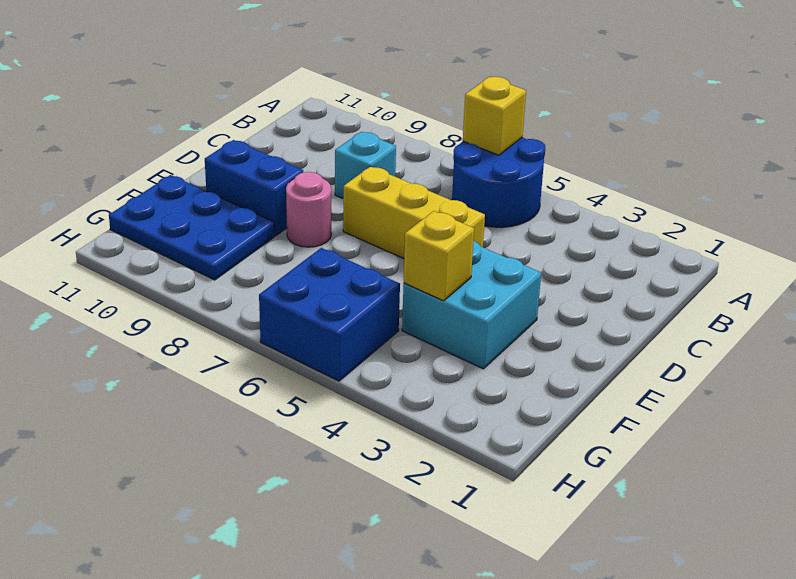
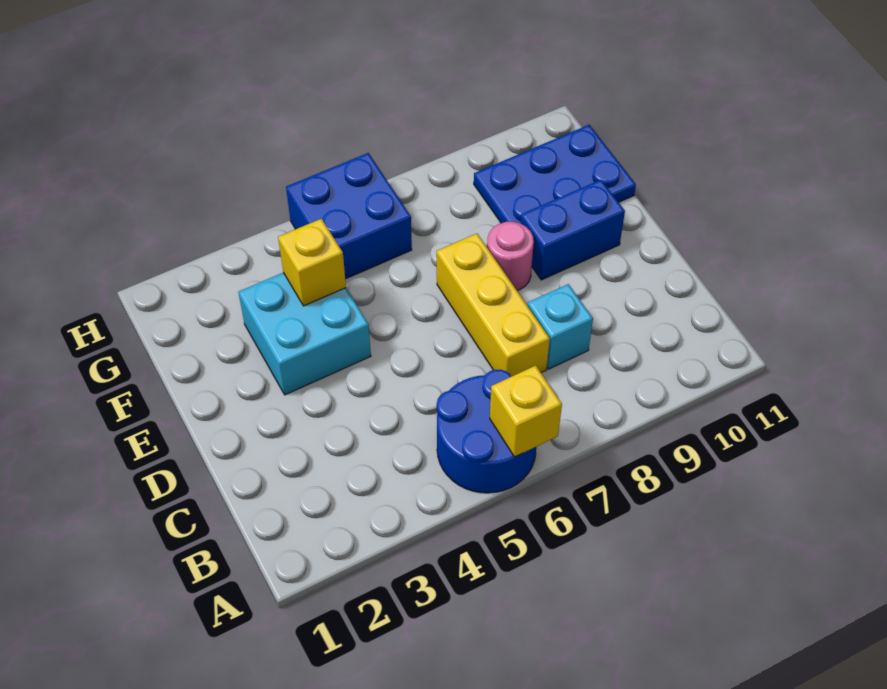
yellow 1x3 brick [343,166,485,259] -> yellow 1x3 brick turned to [437,234,550,376]

